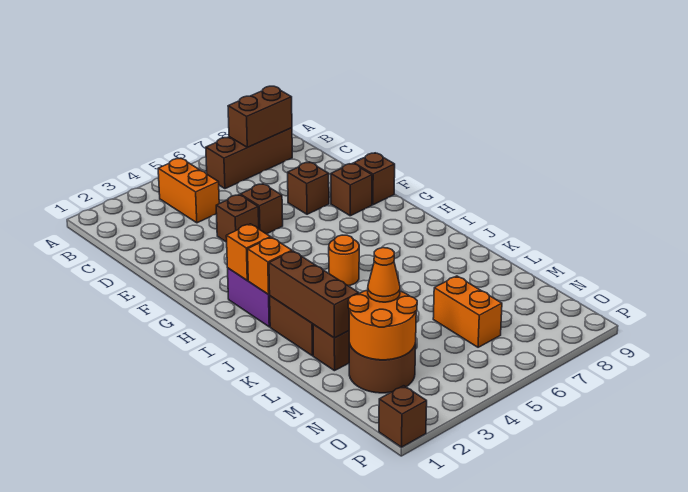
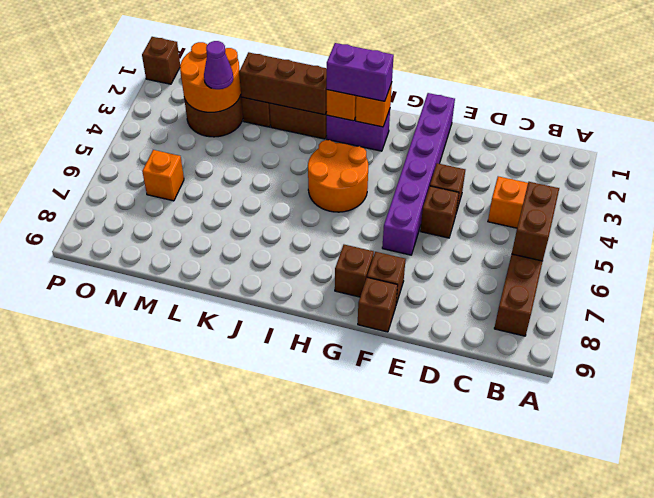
brown 1x2 brick [228,86,292,147] -> brown 1x2 brick moved to [512,182,559,261]
brown 1x1 brick [288,162,329,214] -> brown 1x1 brick moved to [335,245,374,297]
none -> purple 1x6 brick [382,93,455,255]
none -> purple 1x2 brick [327,43,394,101]
orange 1x1 round brick [329,235,359,286] -> orange 2x2 round brick [308,140,368,212]
orange 1x1 cone [368,248,400,302] -> purple 1x1 cone [204,41,233,89]
orange 1x2 brick [433,276,502,347] -> orange 1x1 brick [142,150,184,201]

